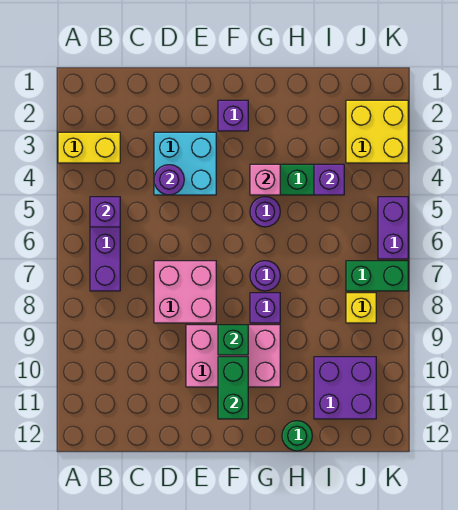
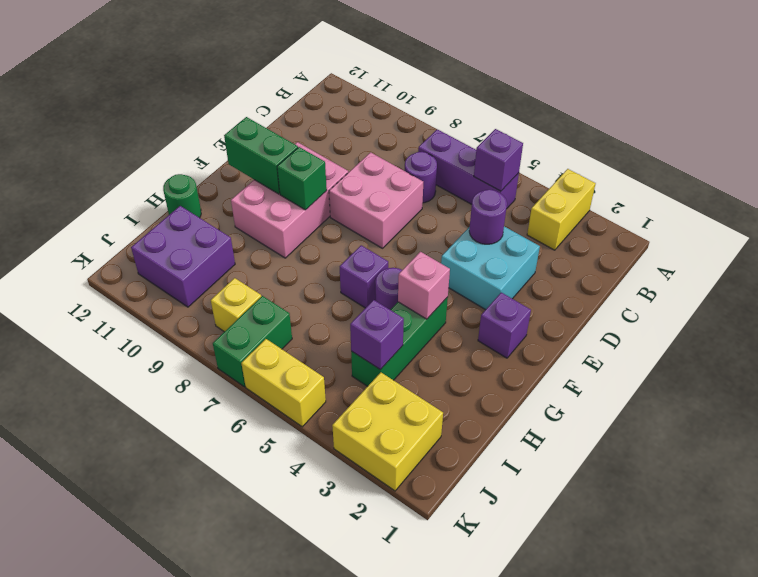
purple 1x1 round brick [250,261,280,291] -> purple 1x1 round brick moved to [405,152,437,203]
purple 1x1 brick [250,293,280,323] -> purple 1x1 brick moved to [340,245,388,308]
purple 1x2 brick [378,197,408,259] -> yellow 1x2 brick [241,339,326,427]

